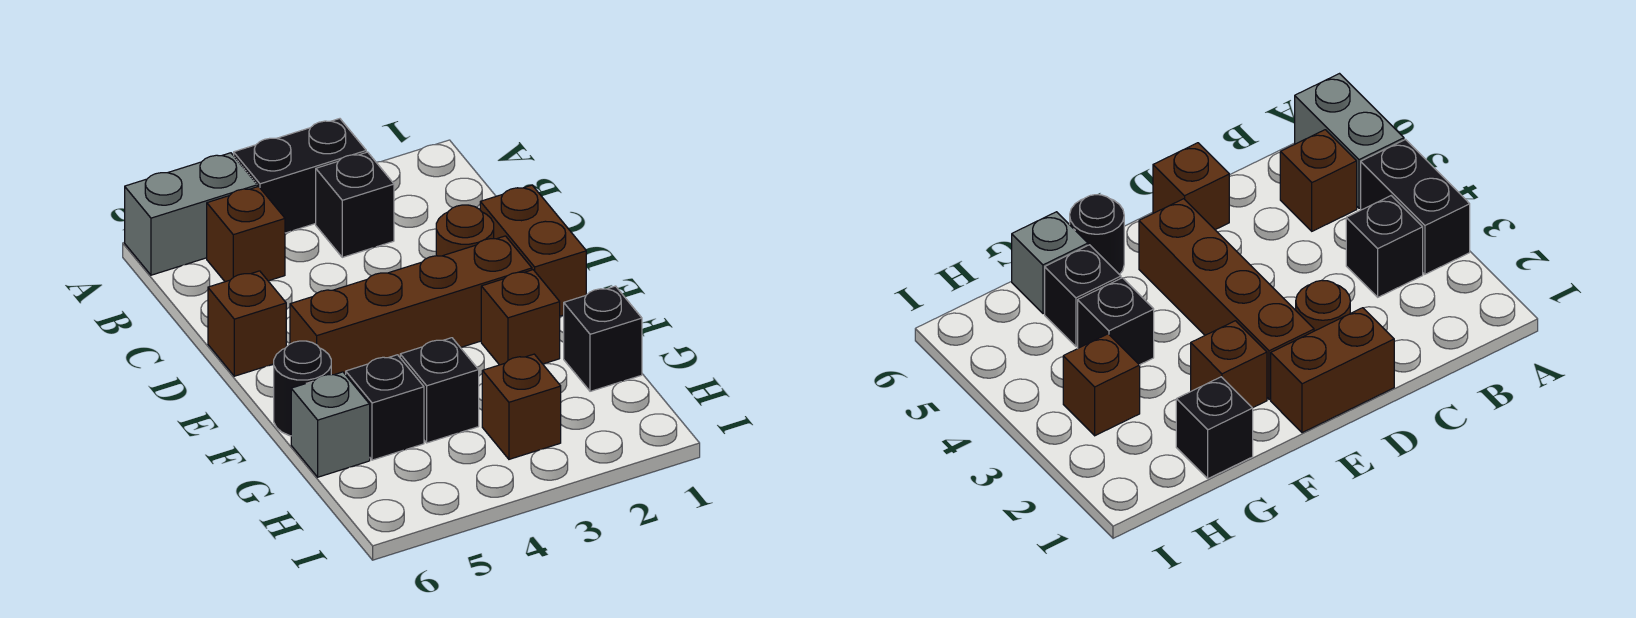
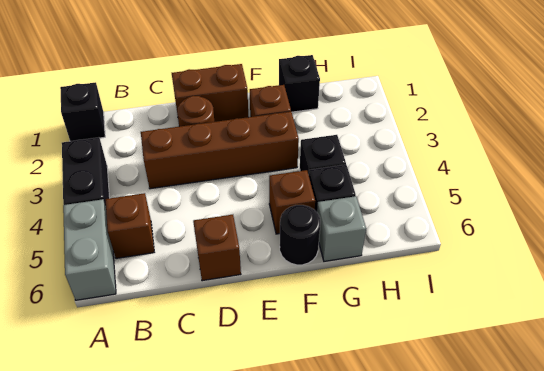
black 1x1 brick [316,152,394,257] -> black 1x1 brick moved to [60,82,105,141]
brown 1x4 brick [290,236,532,375] -> brown 1x4 brick turned to [141,112,299,189]
brown 1x1 brick [482,354,561,459] -> brown 1x1 brick moved to [269,170,315,234]

